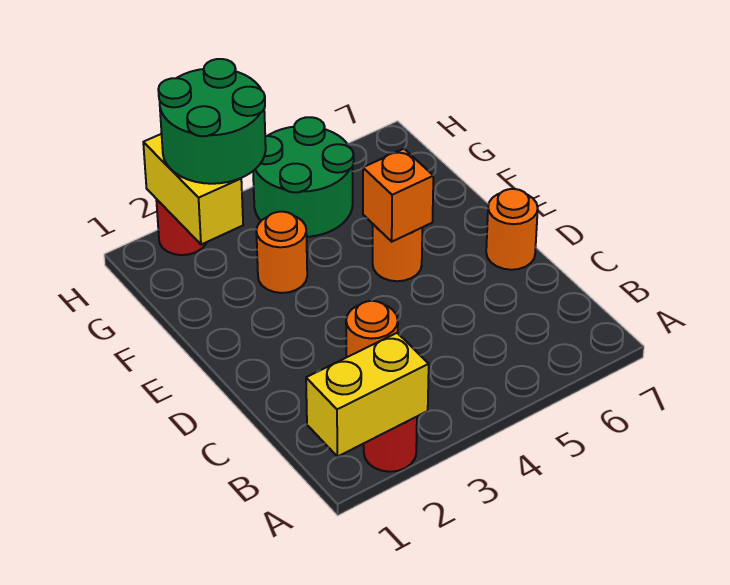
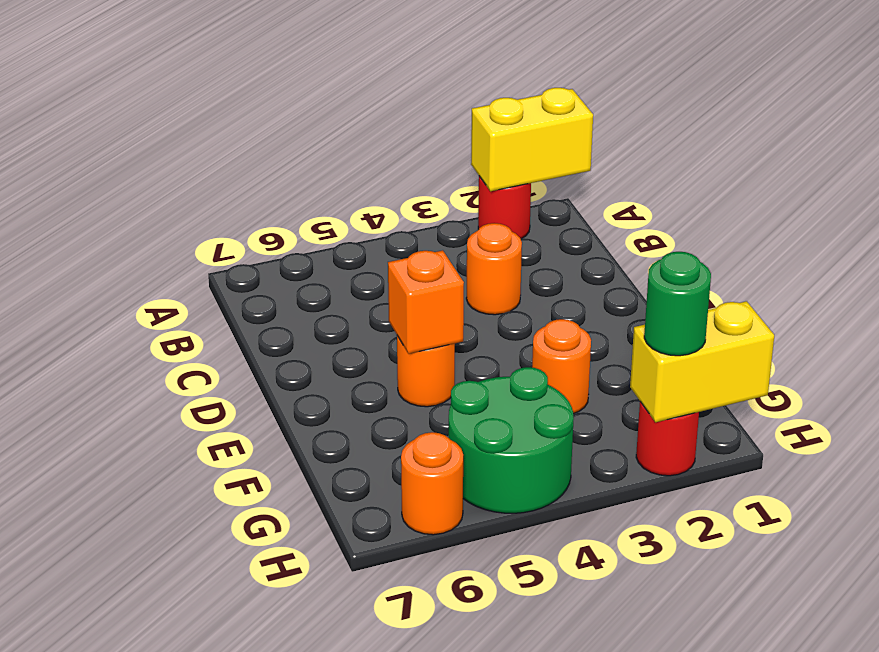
orange 1x1 round brick [486,189,538,270] -> orange 1x1 round brick moved to [401,432,463,535]
yellow 1x2 brick [143,134,243,245] -> yellow 1x2 brick turned to [630,301,774,422]
green 2x2 round brick [158,59,266,184] -> green 1x1 round brick [644,252,711,356]

